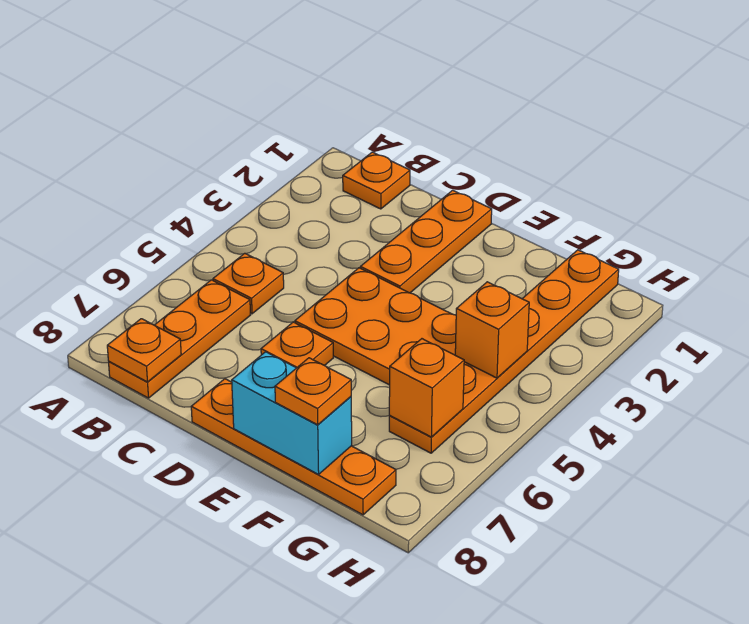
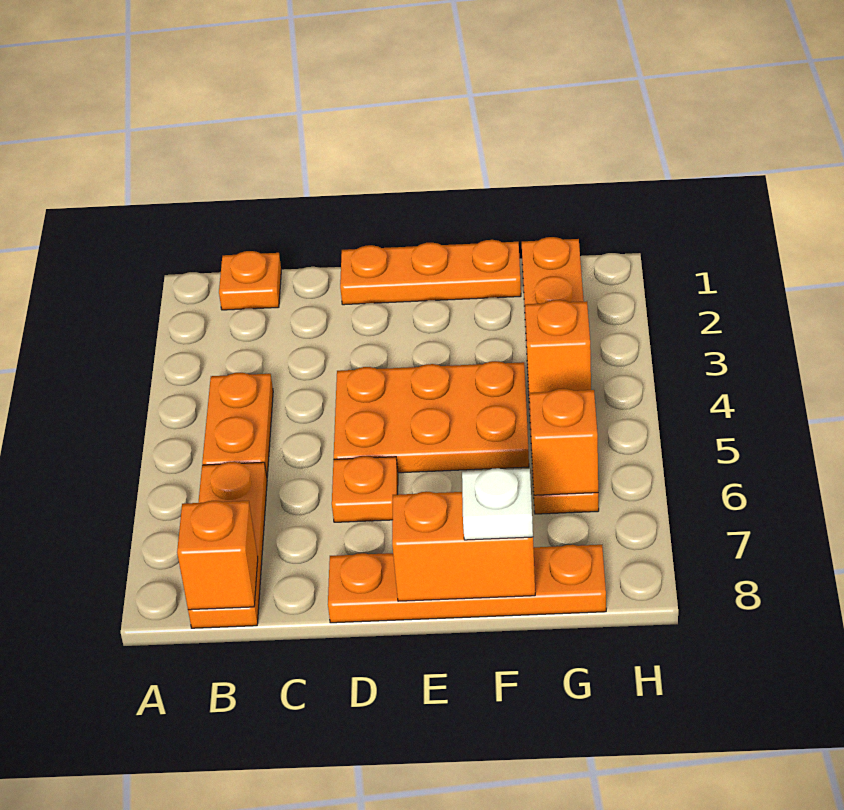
orange 1x1 plate [213,253,284,314] -> orange 1x2 plate [202,373,273,476]
orange 1x1 plate [107,319,181,382] -> orange 1x1 brick [177,501,258,610]
orange 1x3 plate [360,190,492,293] -> orange 1x3 plate turned to [340,240,521,305]
cyan 1x2 brick [232,352,352,474] -> orange 1x2 brick [392,492,535,601]
orange 1x1 plate [275,358,351,425] -> white 1x1 plate [462,468,533,540]

